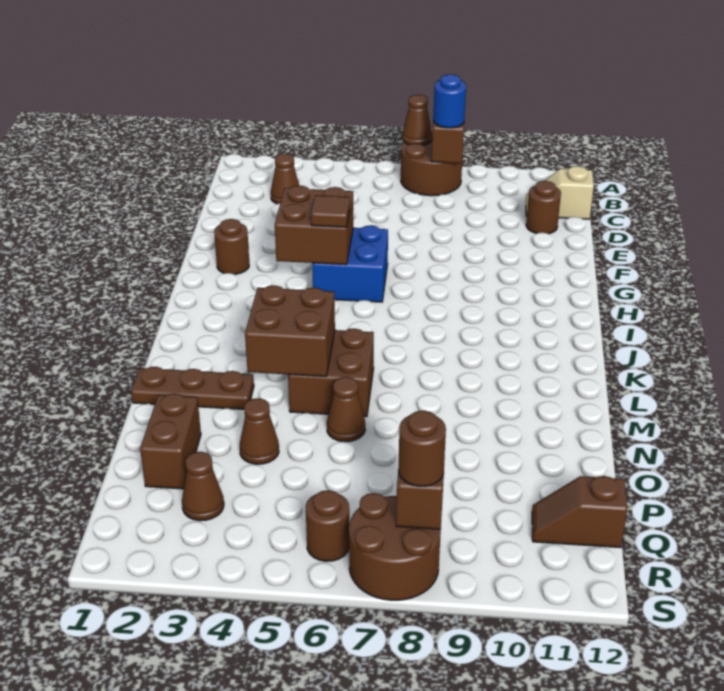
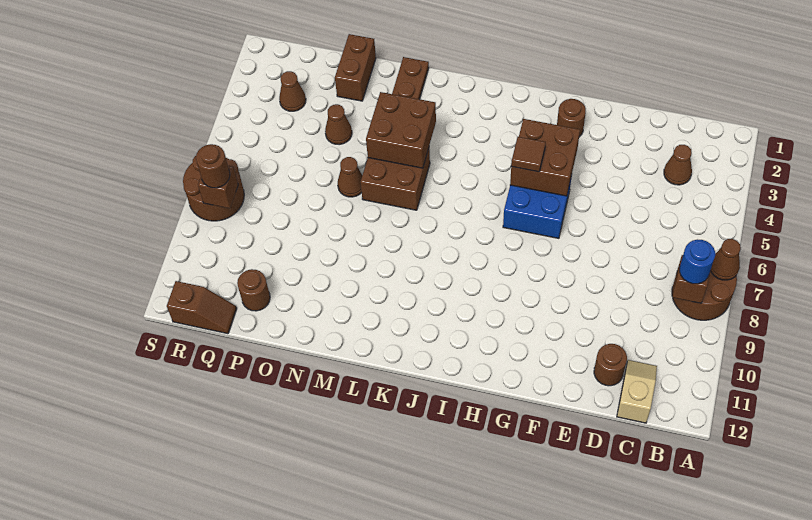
brown 1x2 brick [140,394,201,489] -> brown 1x2 brick turned to [335,34,376,101]
brown 1x2 slope [532,476,627,548] -> brown 1x2 slope turned to [167,281,237,334]
brown 1x1 round brick [306,490,349,561] -> brown 1x1 round brick moved to [237,269,270,311]

